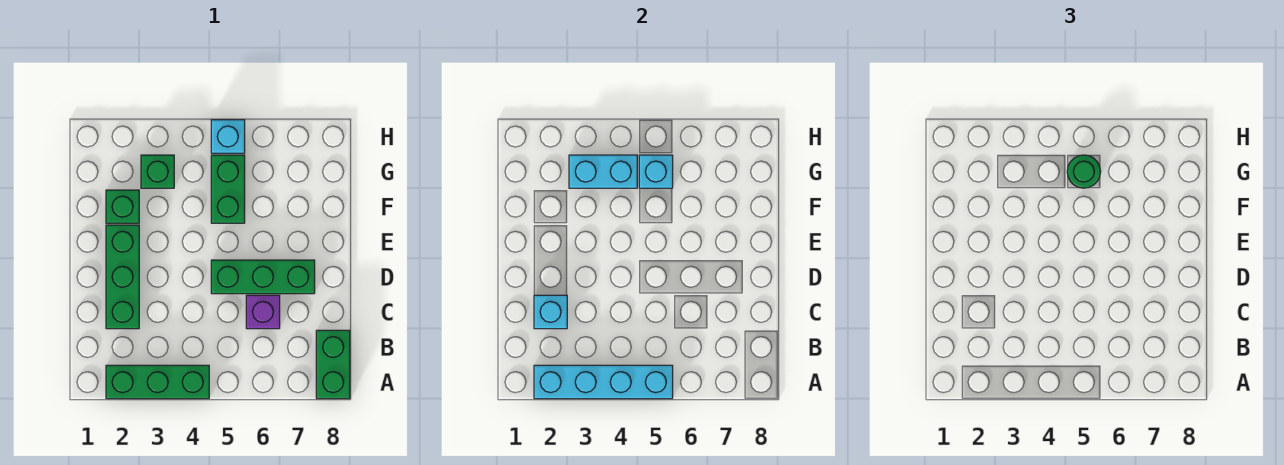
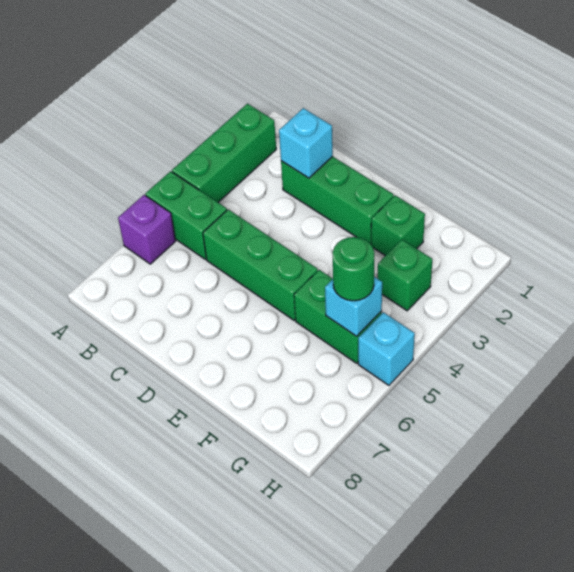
cyan 1x4 brick [534,365,673,399] -> none
green 1x2 brick [316,330,350,399] -> green 1x2 brick moved to [145,171,227,259]
purple 1x1 brick [246,295,280,329] -> purple 1x1 brick moved to [118,195,176,264]
green 1x3 brick [211,260,315,294] -> green 1x3 brick turned to [203,209,318,320]
cyan 1x2 brick [569,155,637,188] -> none

